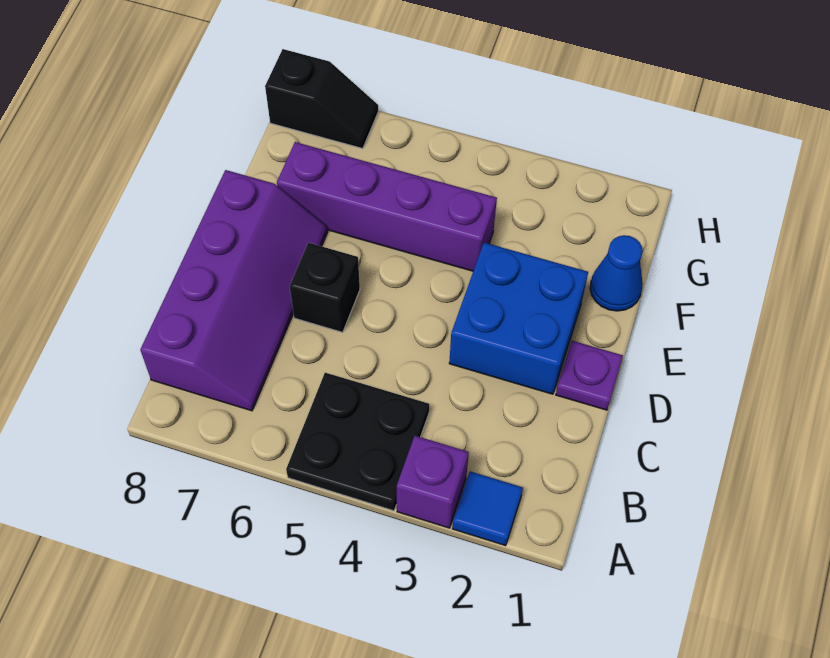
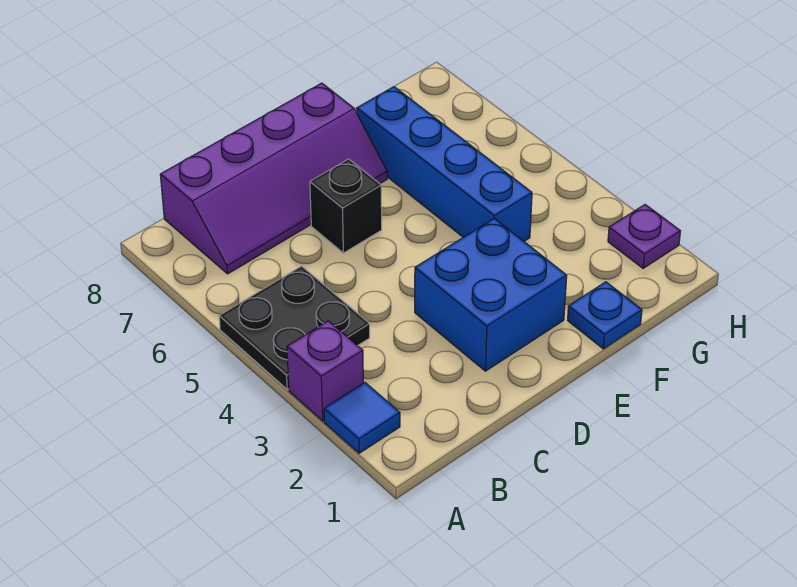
purple 1x1 plate [556,341,623,410] -> purple 1x1 plate moved to [608,205,680,268]
blue 1x1 cone [590,235,643,311] -> blue 1x1 plate [568,282,642,349]
purple 1x4 brick [277,142,497,271] -> blue 1x4 brick [357,87,532,241]
black 1x2 slope [265,49,378,148] -> none

